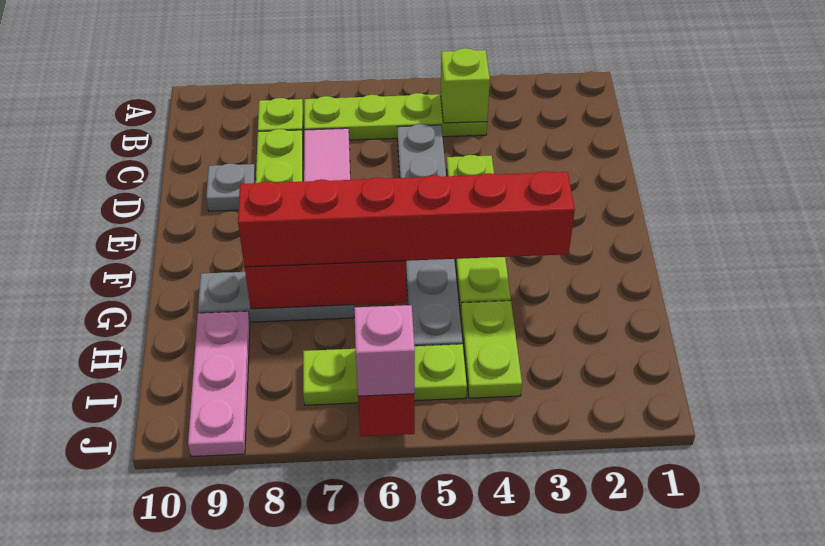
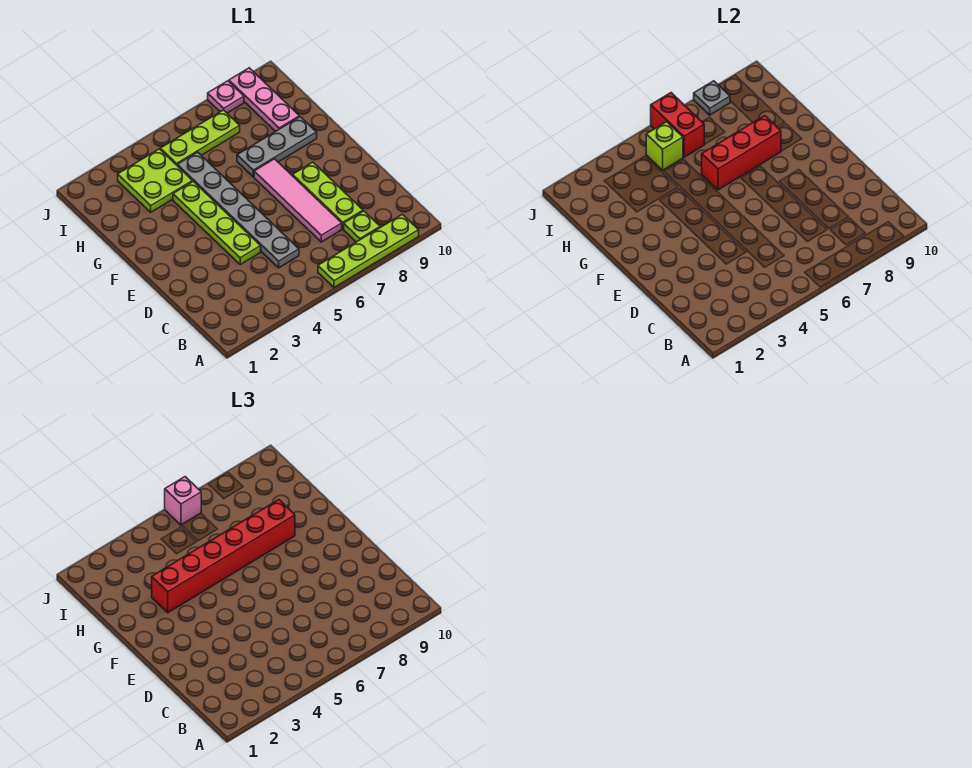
lime 1x4 plate [304,93,487,140] -> lime 1x4 plate moved to [318,214,419,287]
lime 1x1 brick [440,48,490,123] -> lime 1x1 brick moved to [646,122,683,170]
grey 1x1 plate [206,163,256,211] -> grey 1x1 plate moved to [694,81,730,115]
lime 1x2 plate [461,301,522,398] -> lime 2x2 plate [118,149,193,212]
none -> pink 1x1 plate [208,81,244,113]

